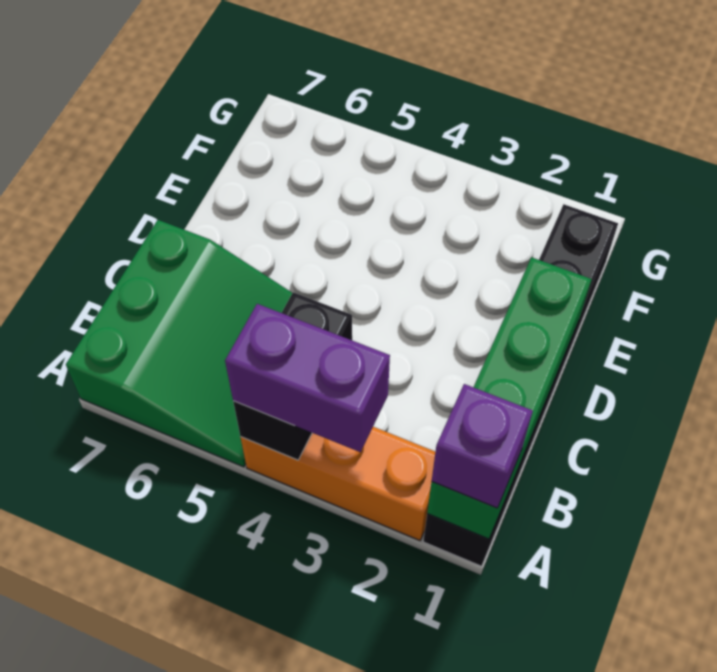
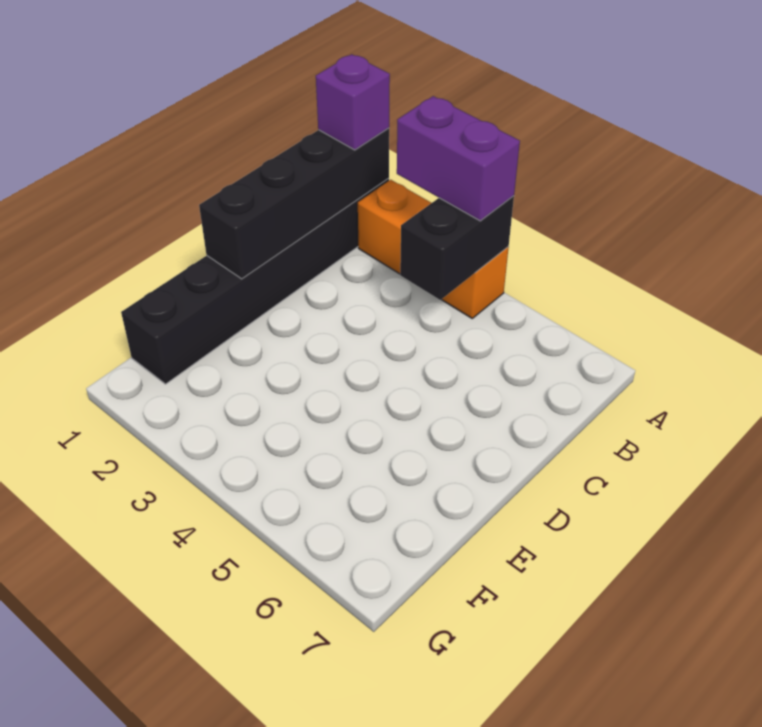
green 1x4 brick [427,257,592,539] -> black 1x4 brick [199,128,389,279]
green 3x3 slope [66,220,292,467] -> none

